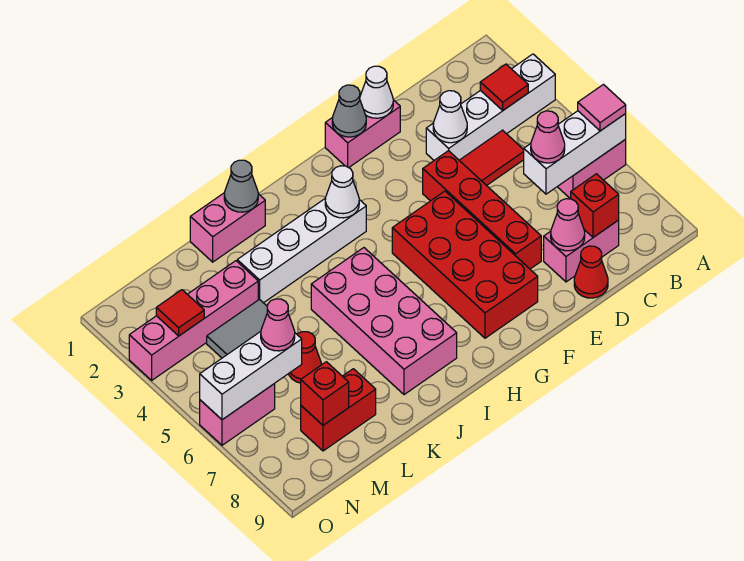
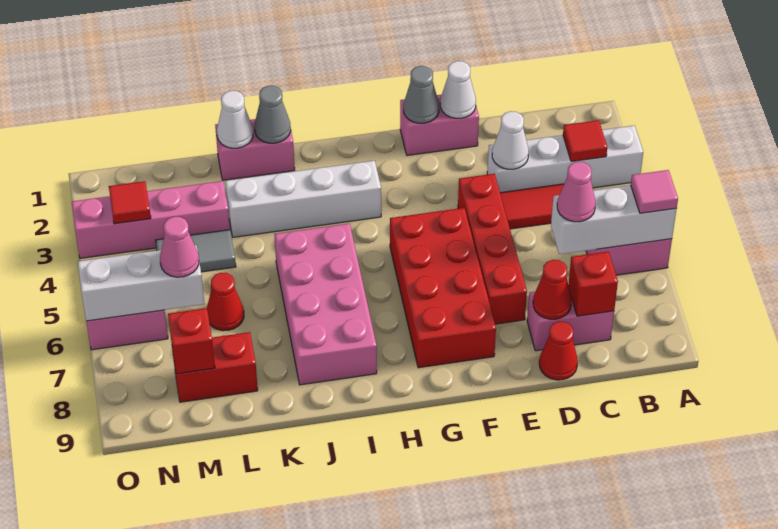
pink 1x1 cone [551,199,585,251] -> red 1x1 cone [533,260,572,319]
white 1x1 cone [325,166,359,218] -> white 1x1 cone moved to [217,91,253,148]

